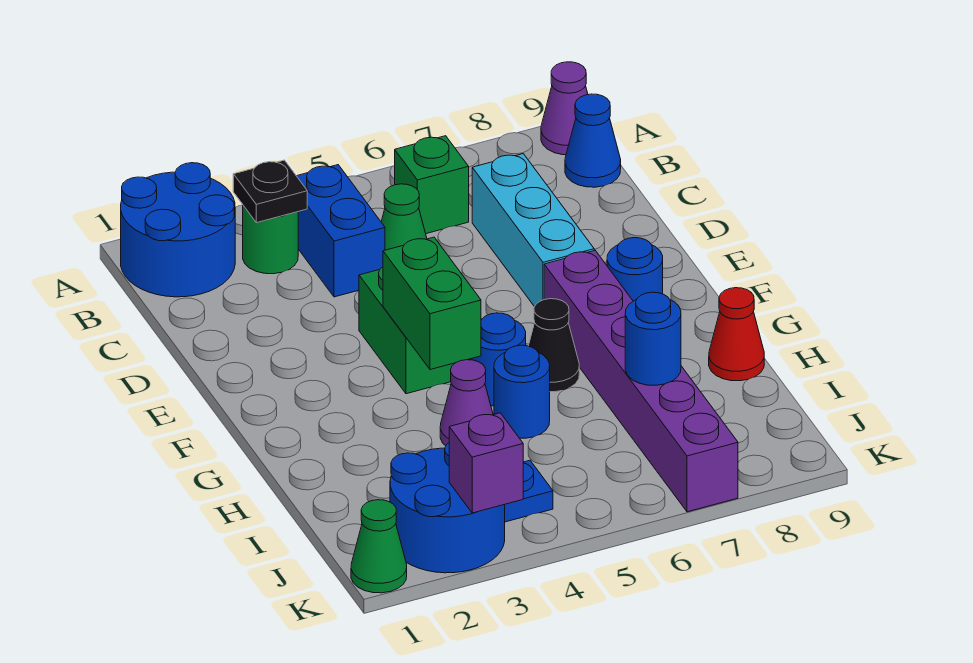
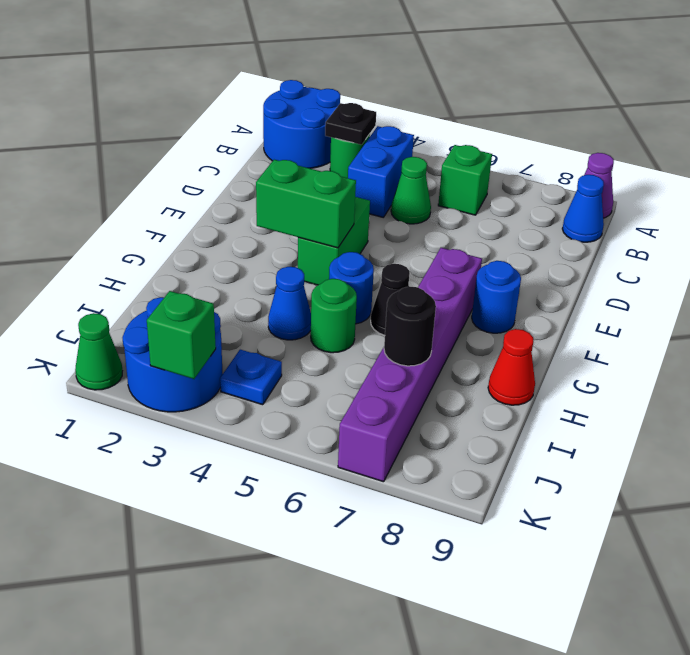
cyan 1x3 brick [472,154,594,307] -> none
green 1x2 brick [383,237,481,370] -> green 1x2 brick turned to [256,160,356,248]
purple 1x1 cone [440,360,493,446] -> blue 1x1 cone [268,267,311,340]
blue 1x1 round brick [494,345,550,438] -> green 1x1 round brick [311,279,357,353]
blue 1x1 round brick [625,292,681,385] -> black 1x1 round brick [384,286,436,366]
purple 1x1 brick [449,413,523,513] -> green 1x1 brick [147,291,216,379]

